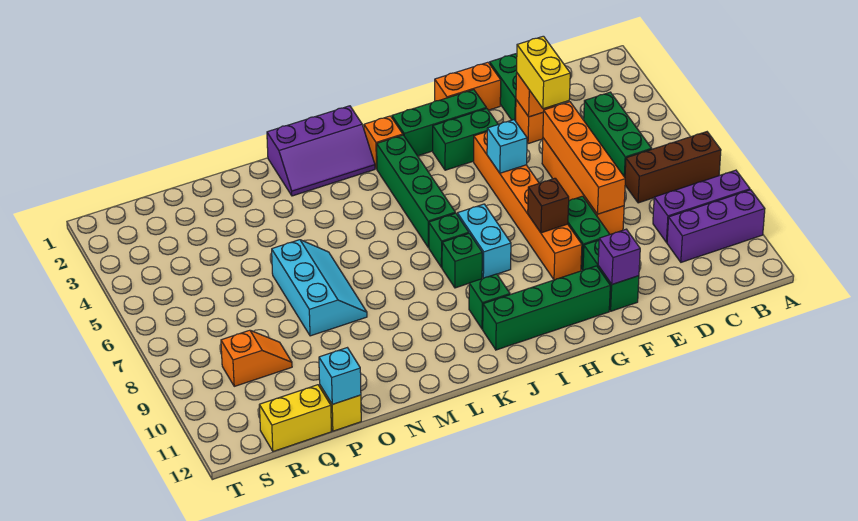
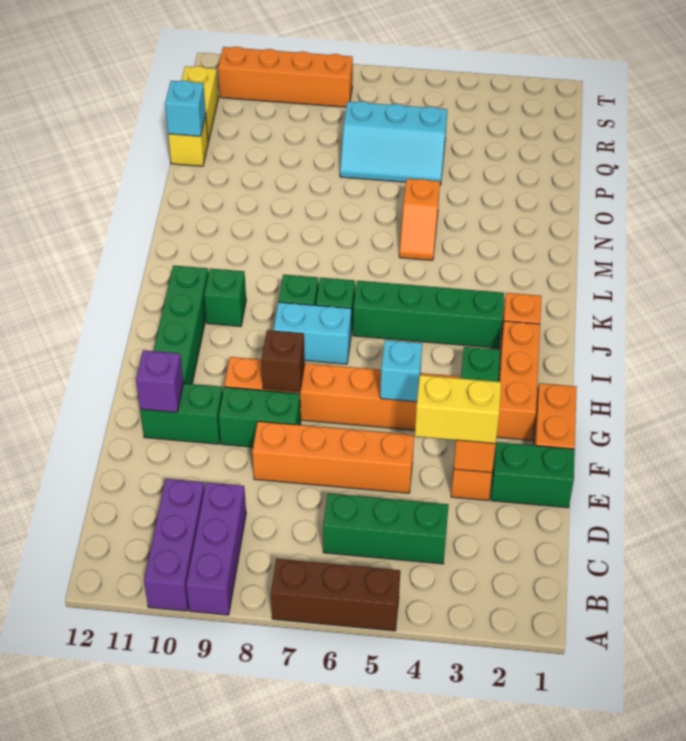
brown 1x3 brick [625,132,721,203] -> brown 1x3 brick turned to [271,559,400,631]
orange 1x4 brick [543,102,625,214] -> orange 1x4 brick moved to [218,47,353,107]
green 1x3 brick [392,90,486,156] -> orange 1x3 brick [497,321,540,440]
purple 2x3 slope [267,106,375,196] -> none
cyan 2x3 slope [272,240,367,336] -> cyan 2x3 slope moved to [340,101,447,185]
orange 1x2 slope [221,330,292,386] -> orange 1x2 slope moved to [399,179,440,260]

